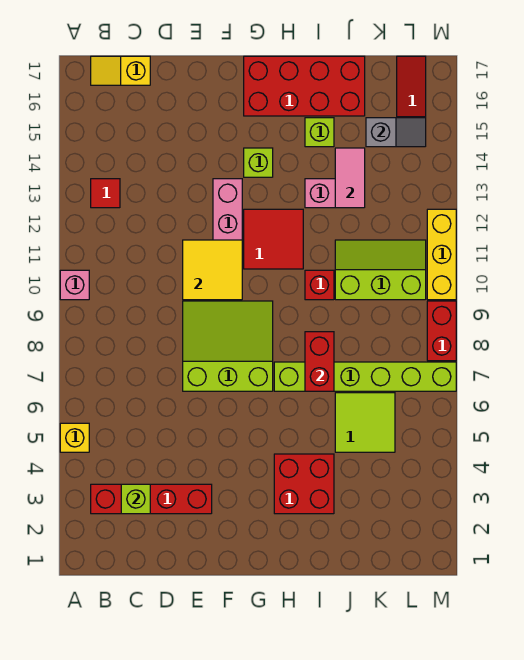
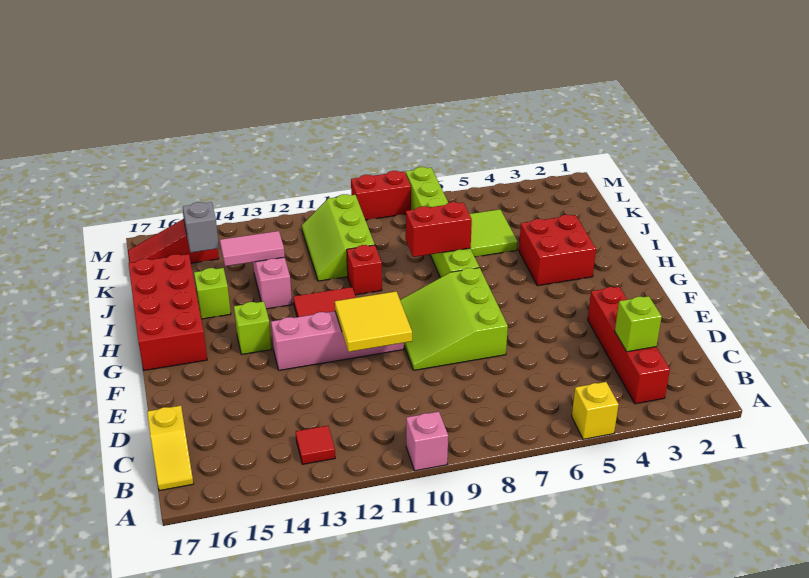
yellow 1x3 brick [427,209,456,300] -> none

